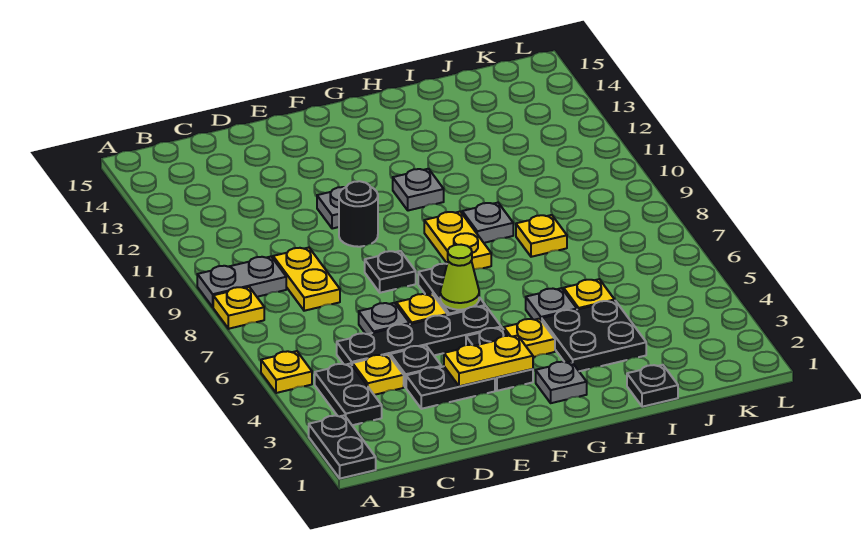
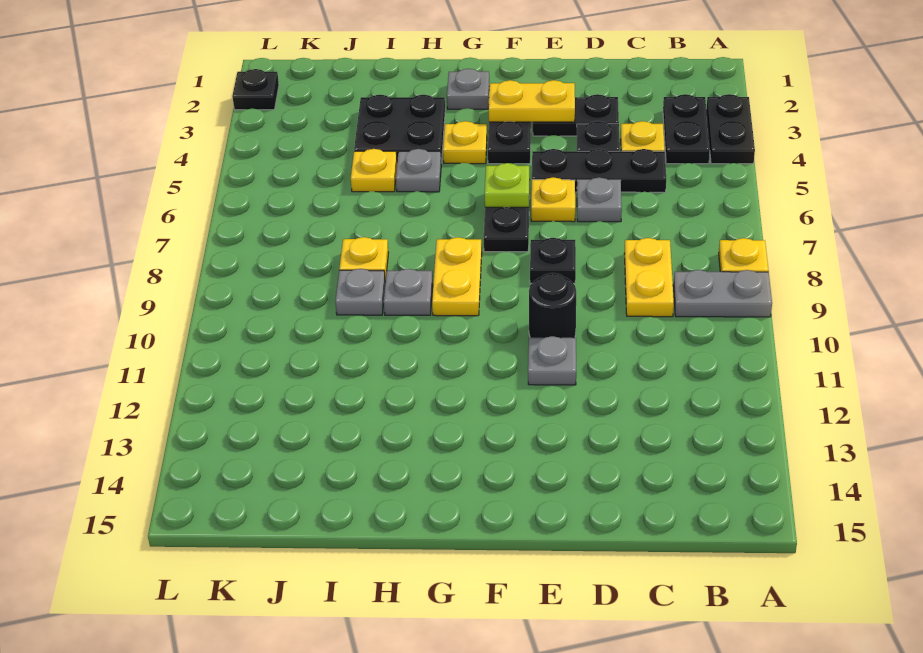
black 1x2 plate [309,415,376,478] -> black 1x2 plate moved to [706,94,755,164]
yellow 1x1 plate [261,351,312,393] -> none
black 1x4 plate [337,306,501,365] -> black 1x3 plate [532,149,666,192]
lime 1x1 cone [440,245,479,310] -> lime 1x1 plate [485,163,530,207]
grey 1x1 plate [393,169,444,211] -> grey 1x1 plate moved to [335,269,385,315]
black 1x1 plate [627,365,678,407] -> black 1x1 plate moved to [232,69,279,110]

